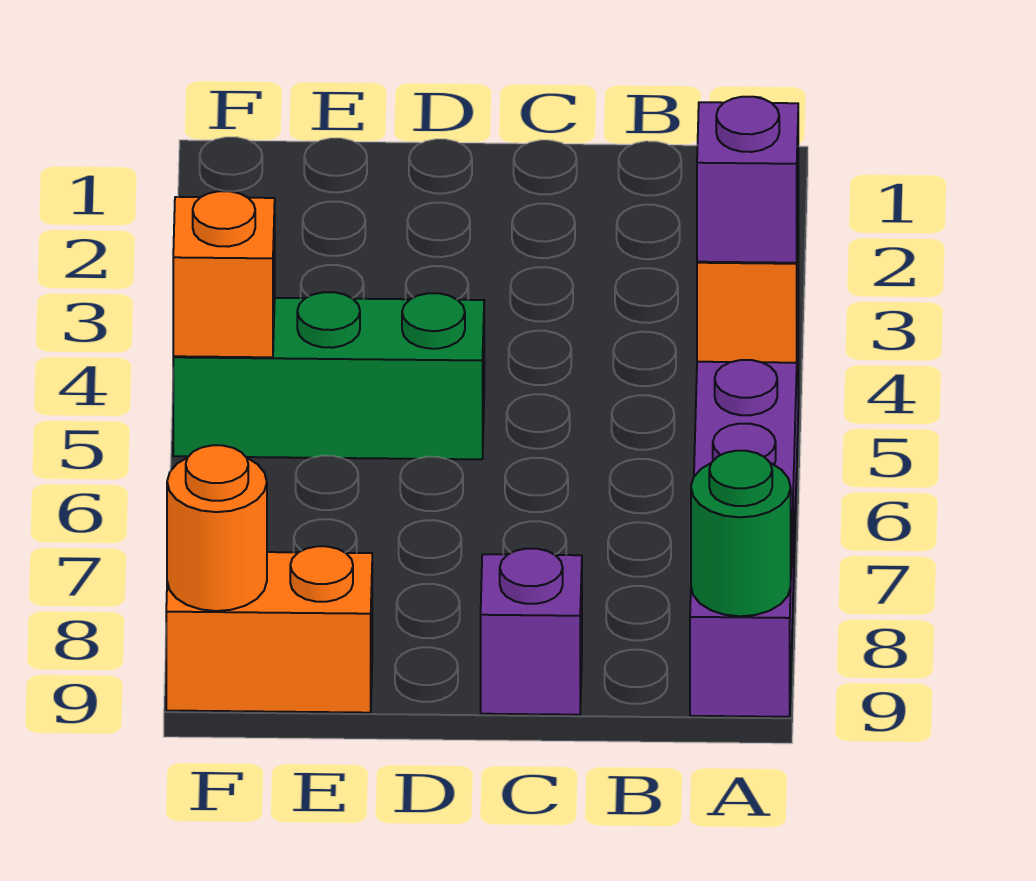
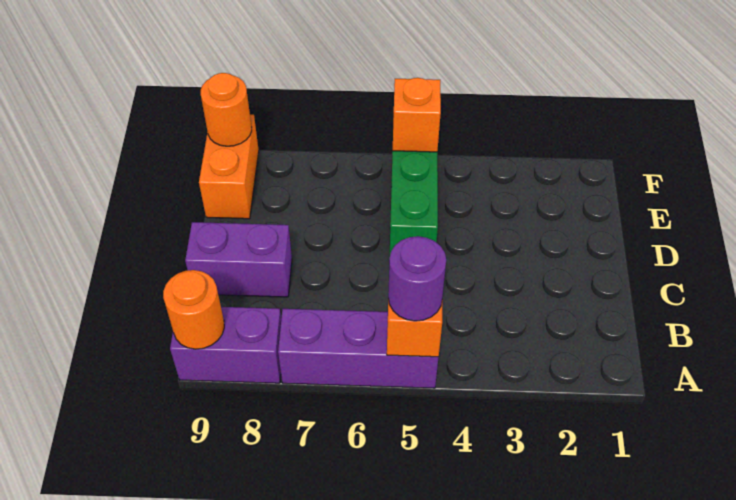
purple 1x1 brick [697,97,798,263] -> purple 1x1 round brick [388,236,446,321]
green 1x1 round brick [691,451,791,616] -> orange 1x1 round brick [163,270,224,349]
purple 1x1 brick [481,549,582,715] -> purple 1x2 brick [185,222,292,297]

